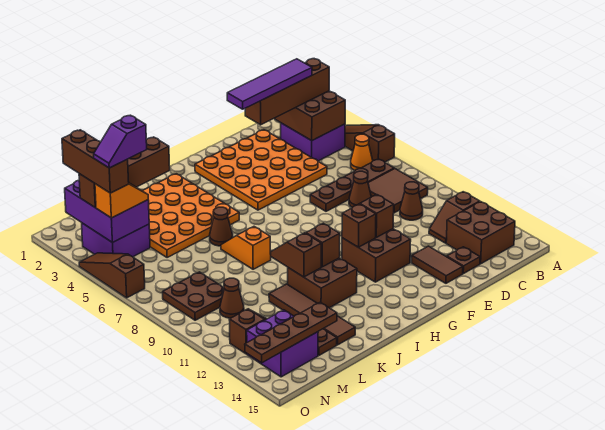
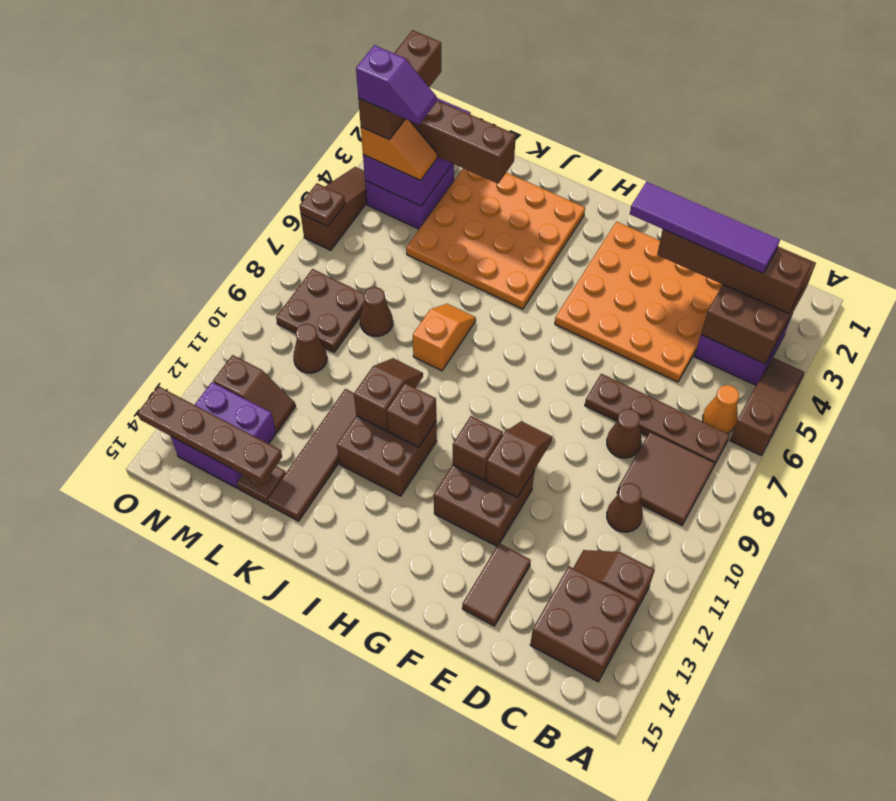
brown 1x1 plate [447,247,480,274] -> brown 1x1 plate moved to [300,183,345,226]
brown 1x1 cone [210,207,233,246] -> brown 1x1 cone moved to [360,287,393,336]
purple 1x2 slope [94,115,147,168] -> purple 1x2 slope turned to [356,45,437,125]

